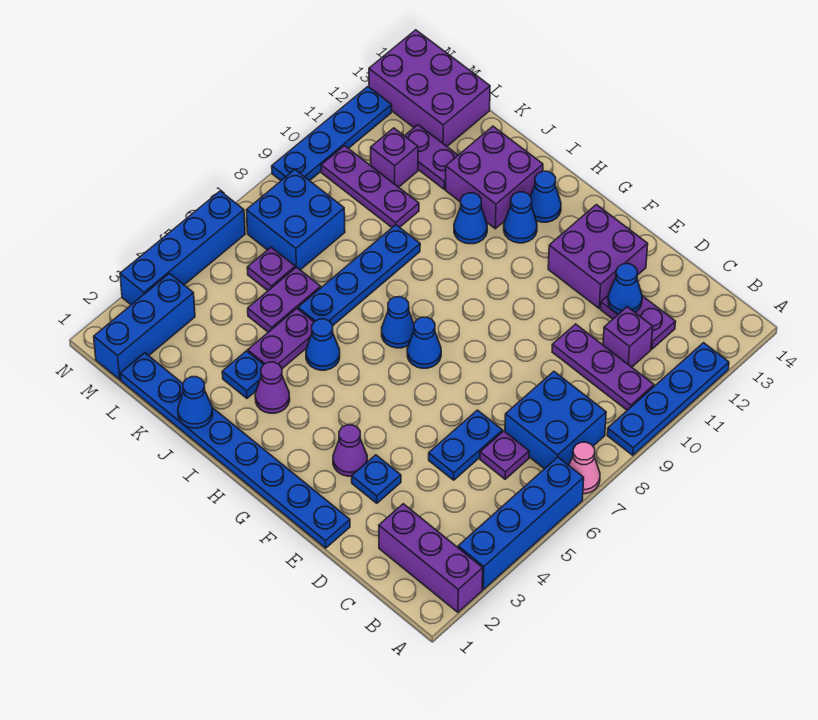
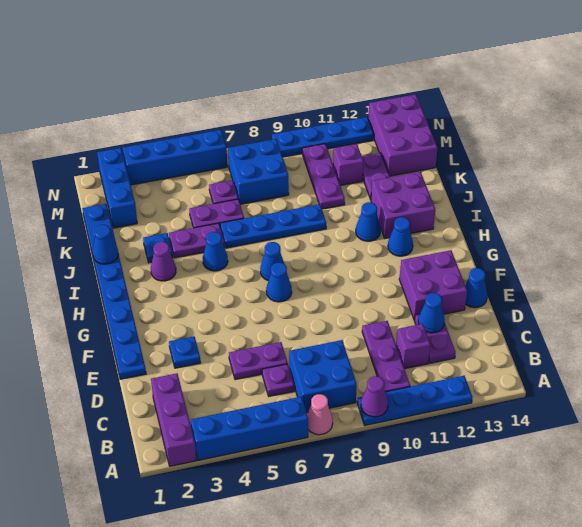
blue 1x2 plate [429,410,503,480] -> purple 1x2 plate [229,342,288,380]
purple 1x1 cone [333,425,367,476] -> purple 1x1 cone moved to [361,376,388,417]
blue 1x1 cone [530,171,561,222] -> blue 1x1 cone moved to [465,268,487,308]
blue 1x3 brick [94,274,195,380] -> blue 1x3 brick turned to [97,148,137,228]

